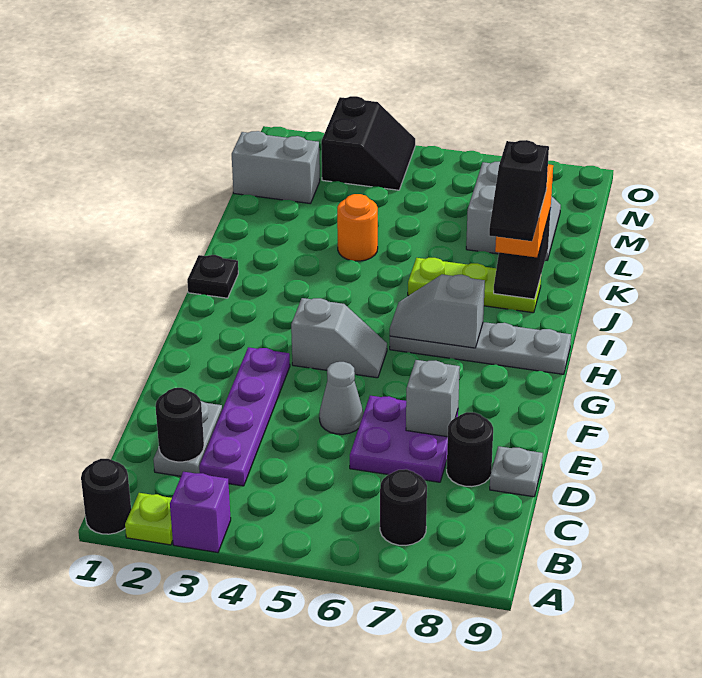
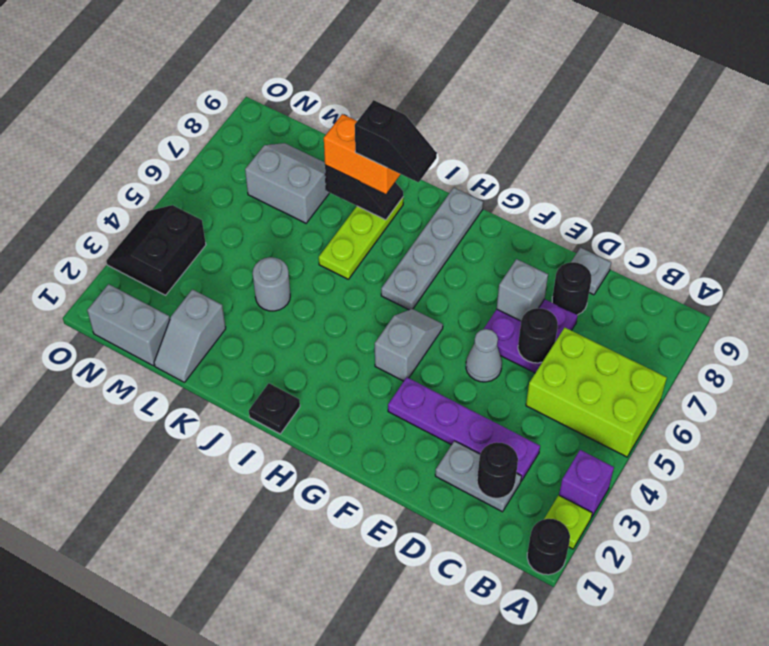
none -> lime 2x3 brick [526,328,667,457]
black 1x1 round brick [380,469,427,545] -> black 1x1 round brick moved to [518,308,558,363]
grey 1x2 slope [390,275,485,348] -> grey 1x2 slope moved to [154,289,226,382]
orange 1x1 round brick [337,194,378,261] -> grey 1x1 round brick [253,257,290,311]
grey 1x2 brick [232,131,320,204] -> grey 1x2 brick turned to [87,284,170,366]
black 2x2 slope [321,96,415,190] -> black 2x2 slope turned to [106,205,206,295]

